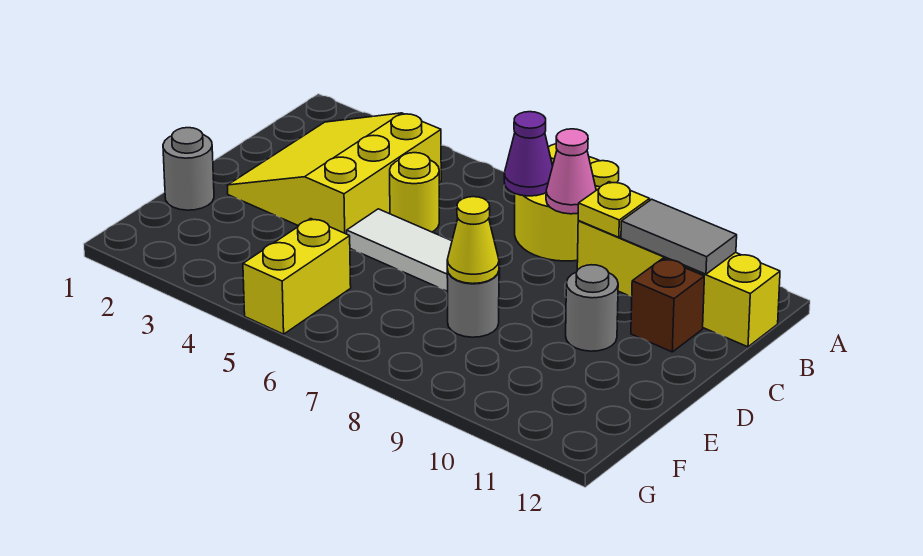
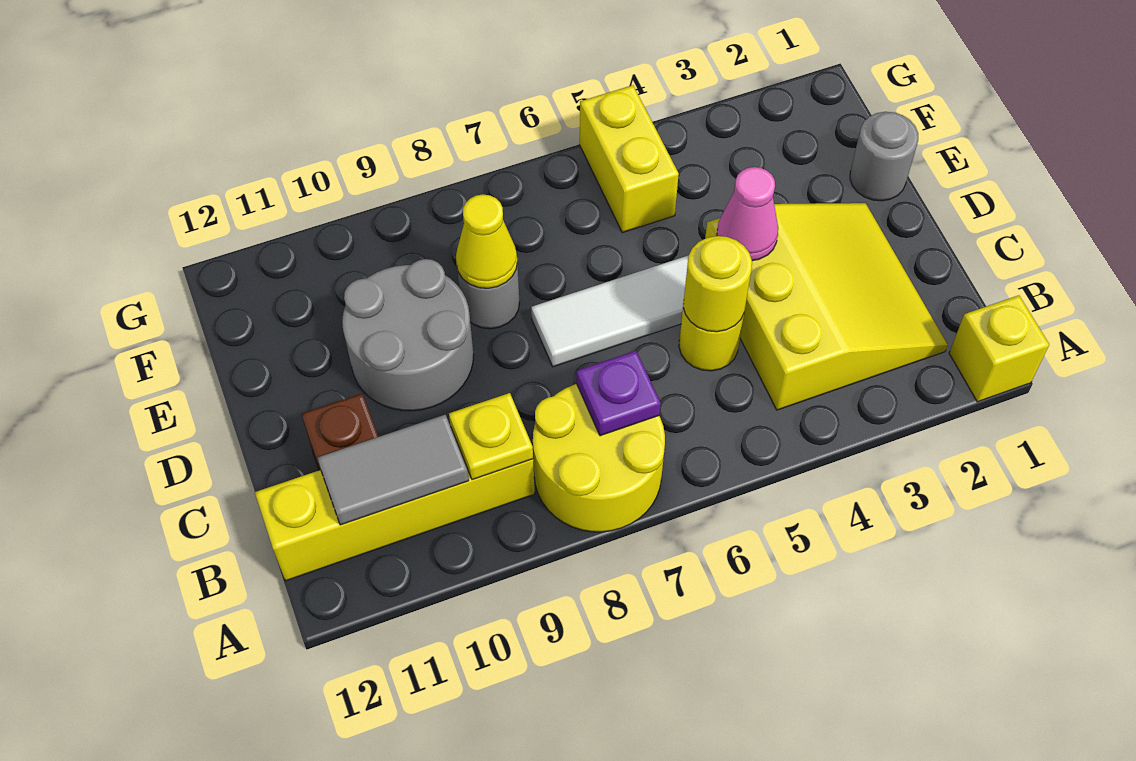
none -> yellow 1x1 brick [949,295,1049,402]
purple 1x1 cone [504,112,553,196] -> purple 1x1 plate [577,351,661,436]
pink 1x1 cone [546,129,596,214] -> pink 1x1 cone moved to [717,167,778,261]
none -> yellow 1x1 round brick [683,236,752,332]
grey 1x1 round brick [566,265,618,351] -> grey 2x2 round brick [342,259,474,411]

